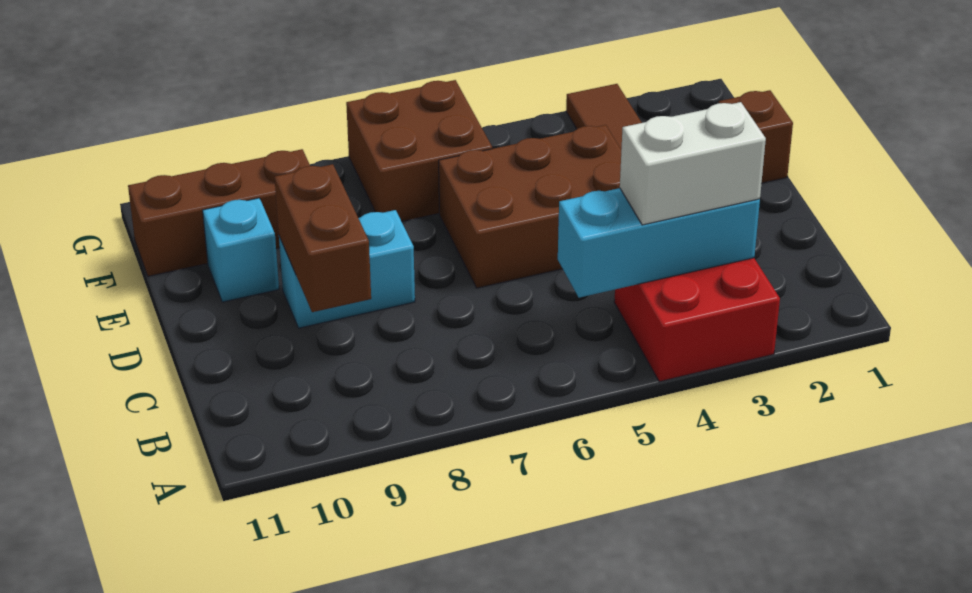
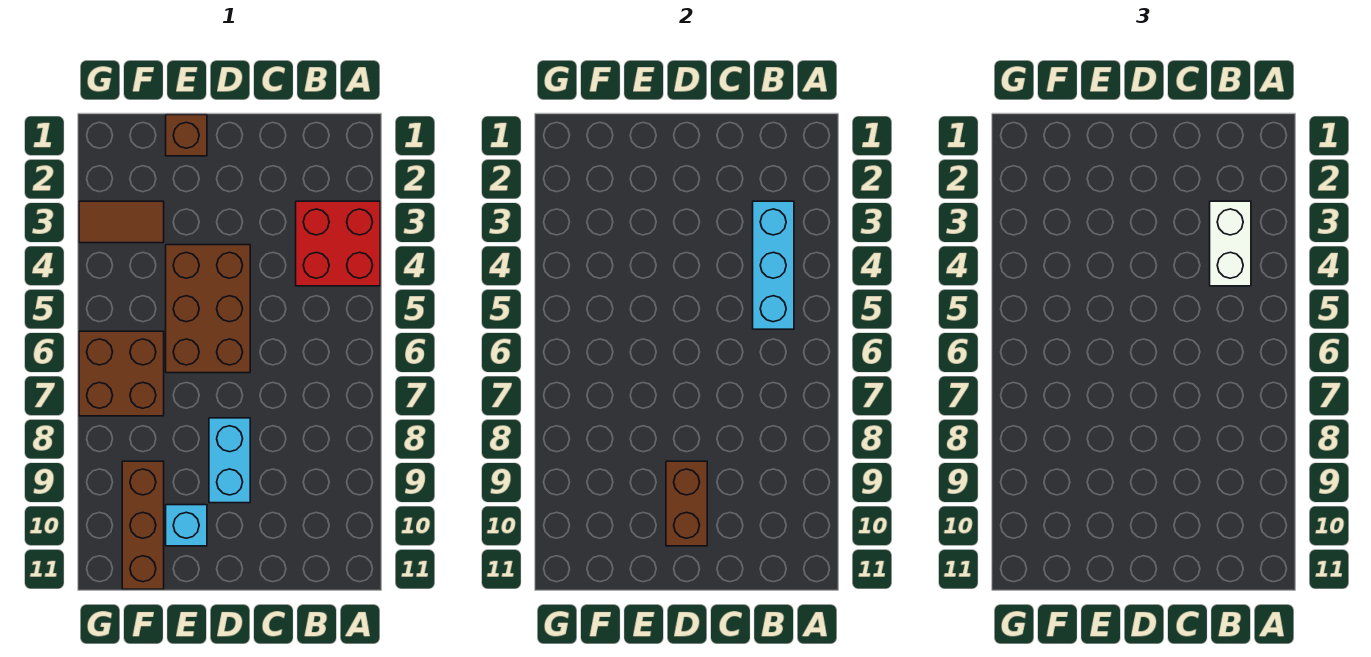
brown 1x2 brick [275,164,371,312] -> brown 1x2 brick turned to [666,461,707,546]

